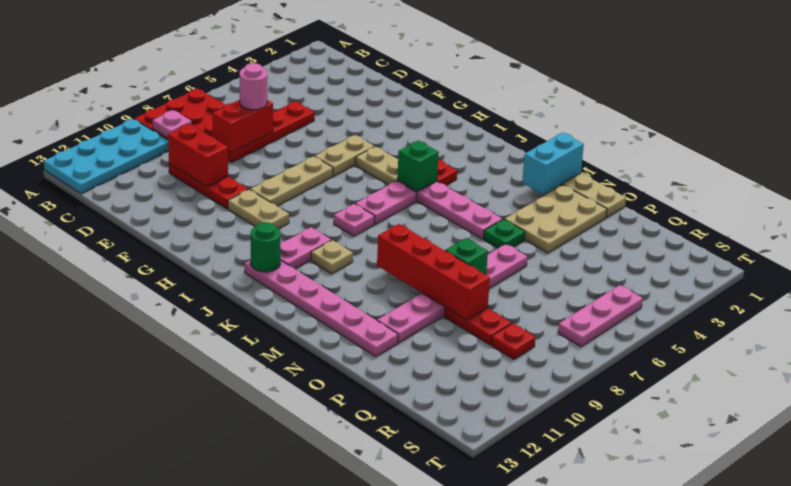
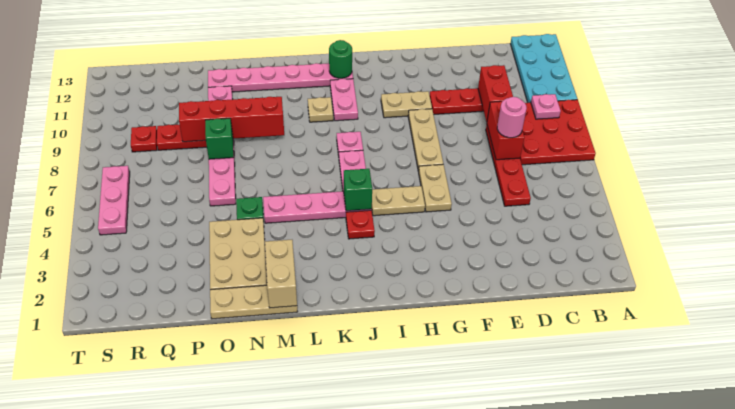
red 1x2 brick [168,124,228,187] -> red 1x2 brick turned to [478,65,513,122]
cyan 1x2 brick [522,133,584,194] -> tan 1x2 brick [265,240,297,308]

